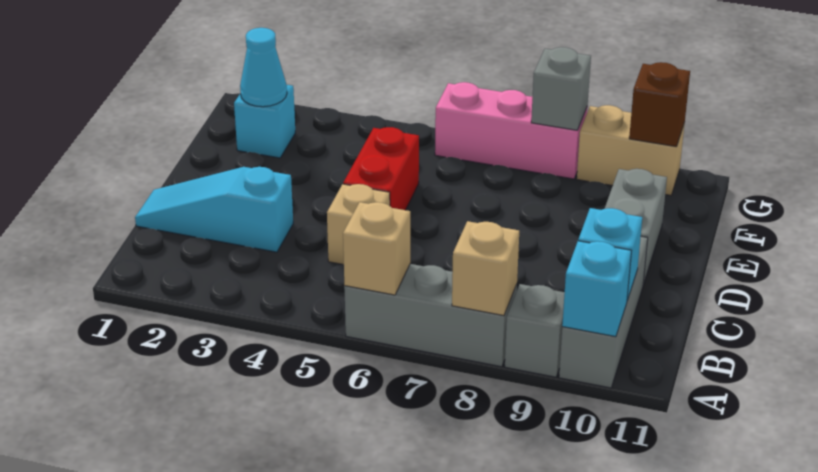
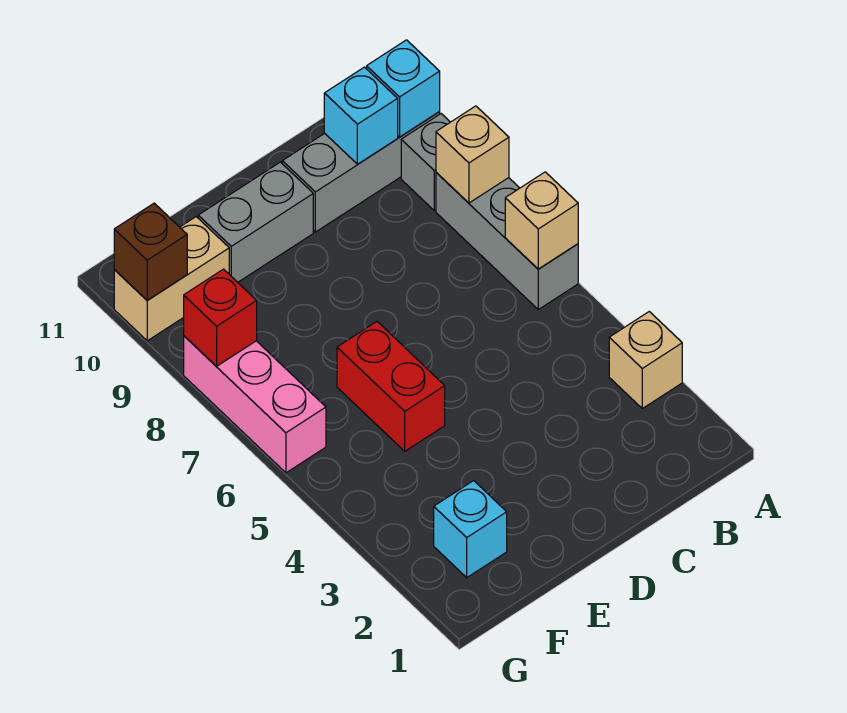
cyan 1x3 slope [135,167,293,252] -> none
tan 1x1 brick [327,184,390,265] -> tan 1x1 brick moved to [609,312,682,408]
red 1x2 brick [343,127,419,210] -> red 1x2 brick turned to [337,322,445,451]
cyan 1x1 cone [240,28,287,107] -> none
grey 1x1 brick [531,47,591,130] -> red 1x1 brick [184,269,257,366]
tan 1x2 brick [577,105,685,195] -> tan 1x2 brick turned to [114,217,229,341]

